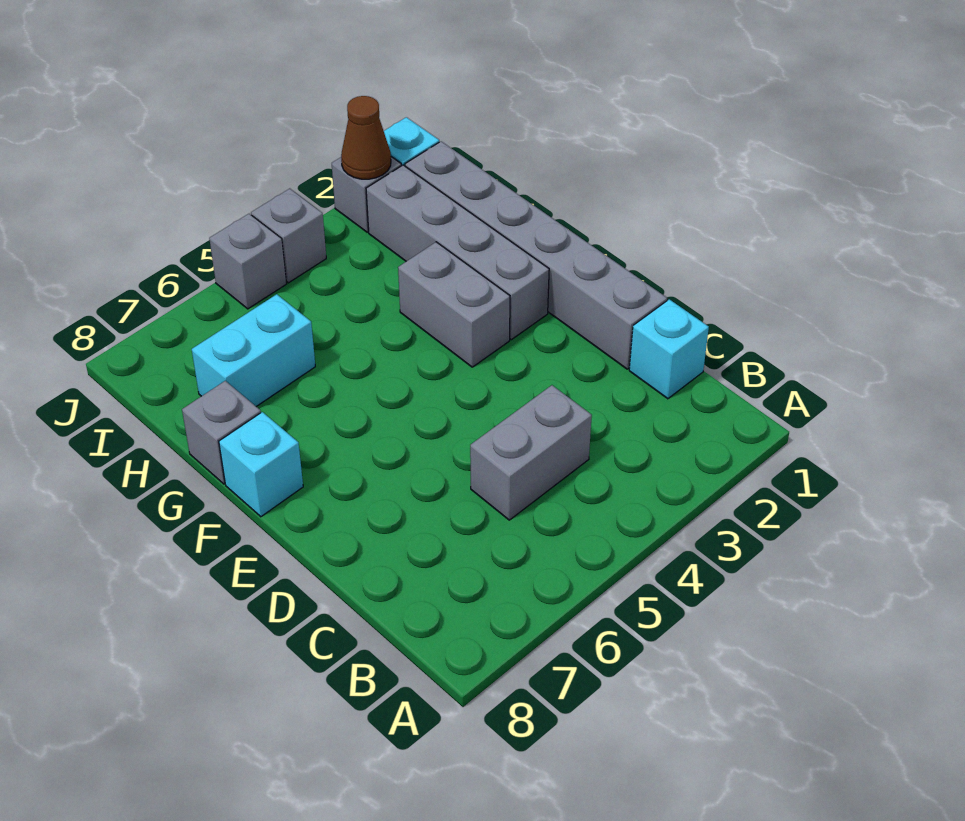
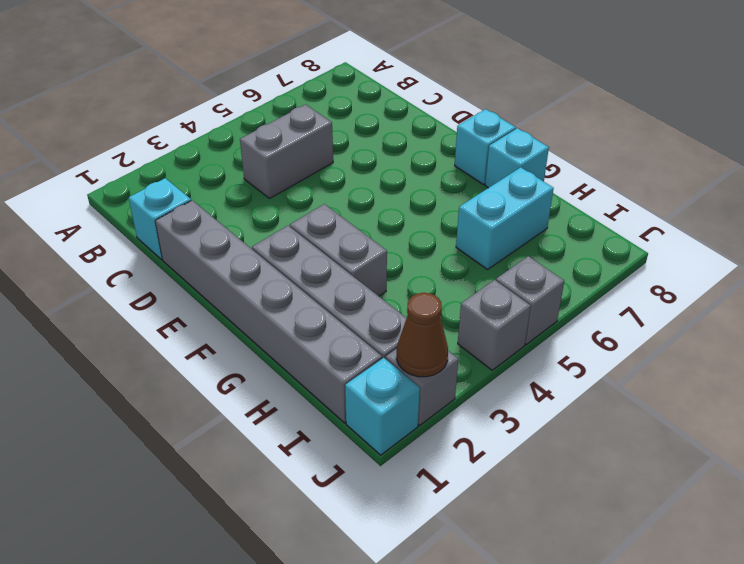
grey 1x1 brick [182,381,261,484] -> cyan 1x1 brick [485,128,549,188]

